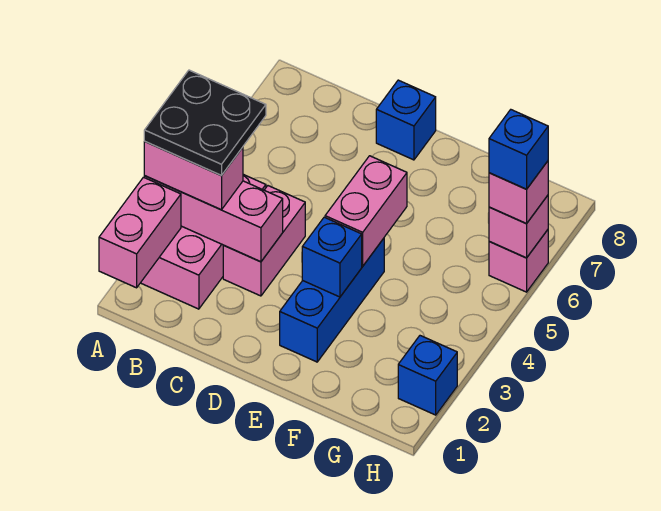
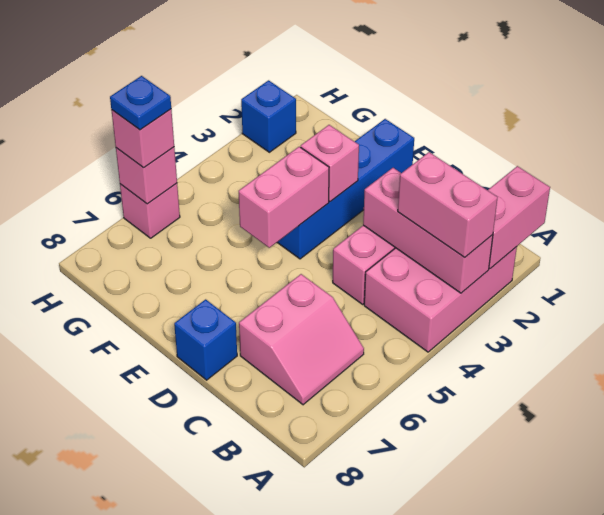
black 2x2 plate [144,70,266,175] -> none
none -> pink 2x2 slope [239,274,364,405]
blue 1x3 brick [280,238,384,362] -> blue 1x4 brick [277,119,414,259]
blue 1x1 brick [302,217,362,297] -> pink 1x1 brick [301,125,359,202]
blue 1x1 brick [489,110,548,189] -> blue 1x1 plate [110,76,171,130]

